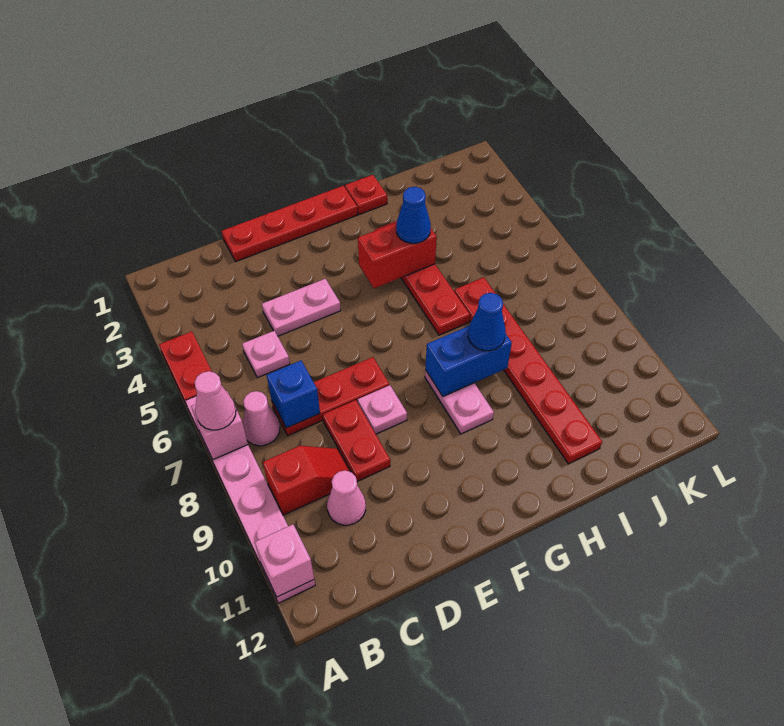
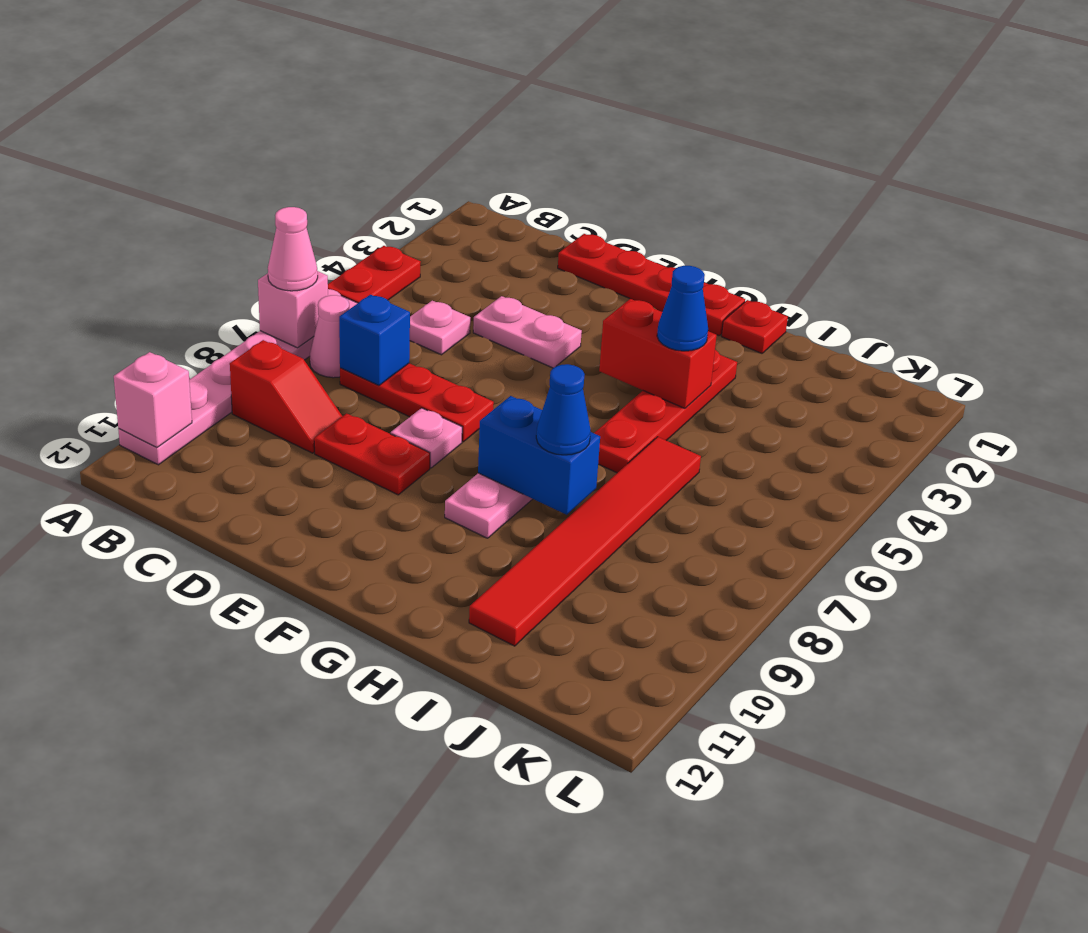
pink 1x1 cone [327,470,366,525] -> none
red 1x2 plate [323,400,390,481] -> red 1x2 plate turned to [314,413,430,495]
red 1x6 plate [454,277,602,464] -> red 1x6 tile [469,437,701,646]

